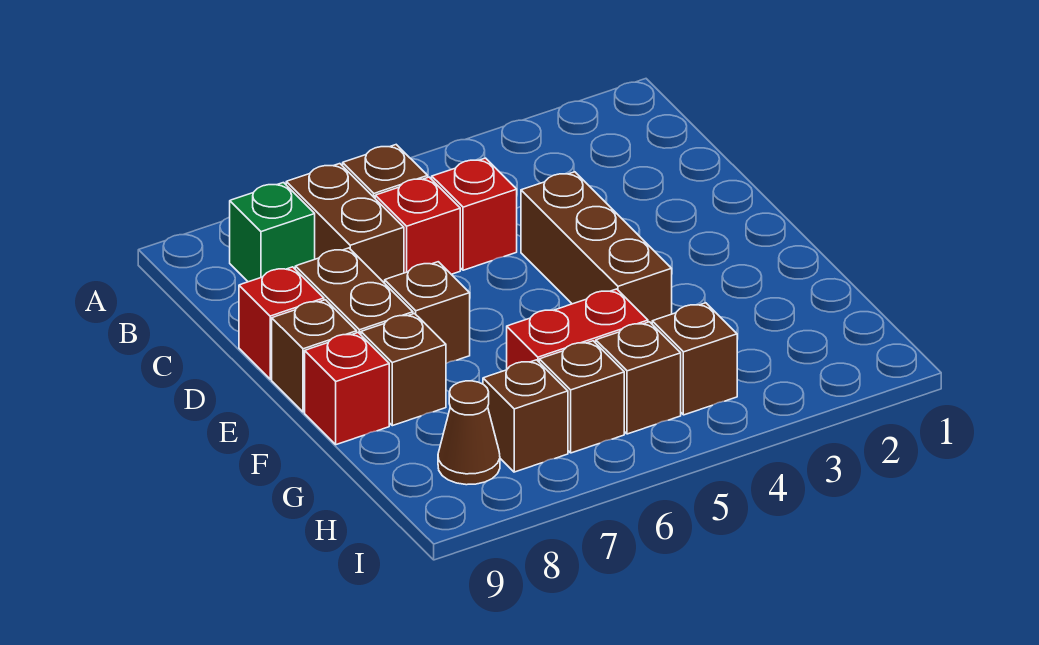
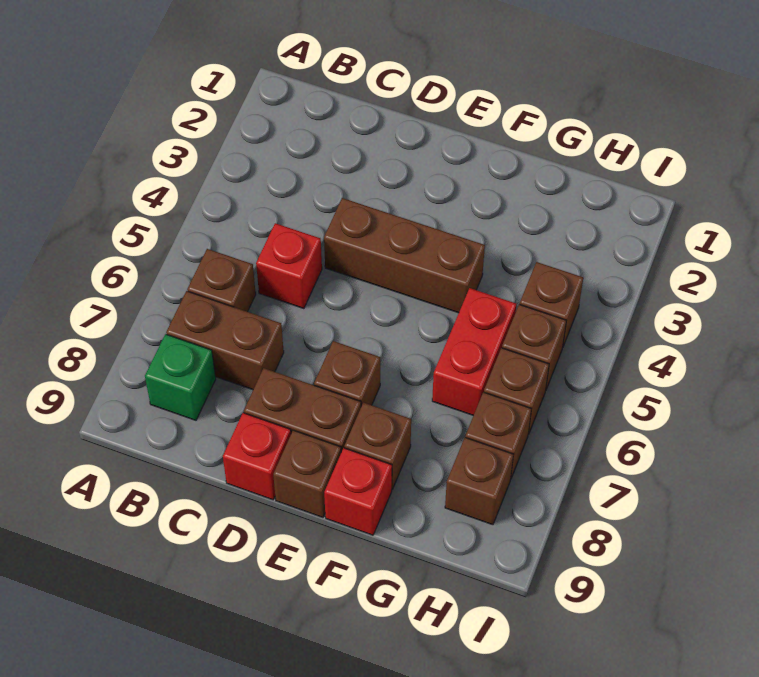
red 1x1 brick [375,177,460,274] -> none
brown 1x1 cone [438,381,500,485] -> brown 1x1 brick [445,438,513,525]

